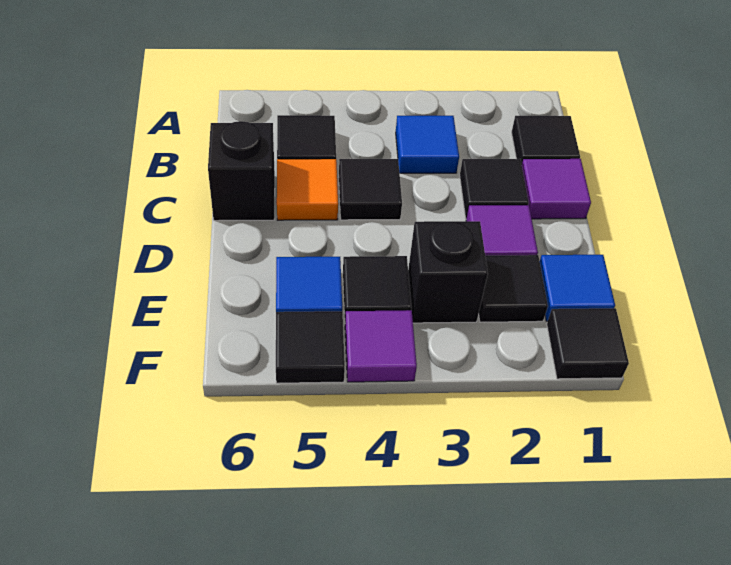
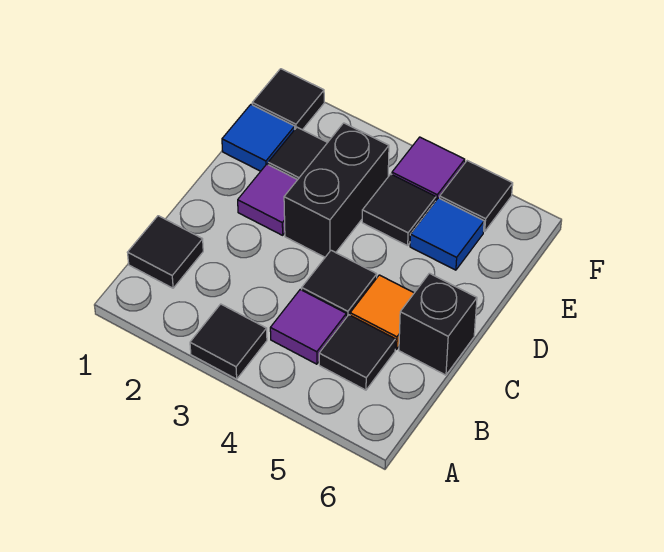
blue 1x1 tile [396,116,459,173] -> none
purple 1x1 tile [522,159,591,219] -> purple 1x1 tile moved to [270,290,346,364]
black 1x1 tile [460,159,529,219] -> black 1x1 tile moved to [190,304,267,379]
black 1x1 brick [408,221,488,323] -> black 1x2 brick [284,123,389,257]

